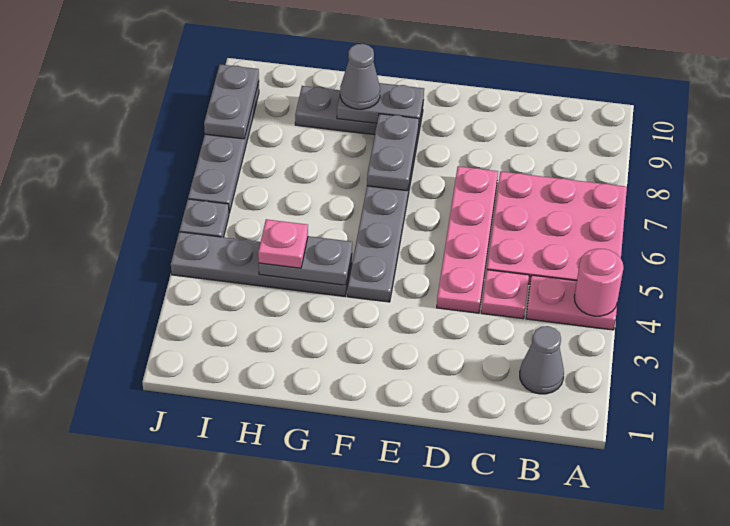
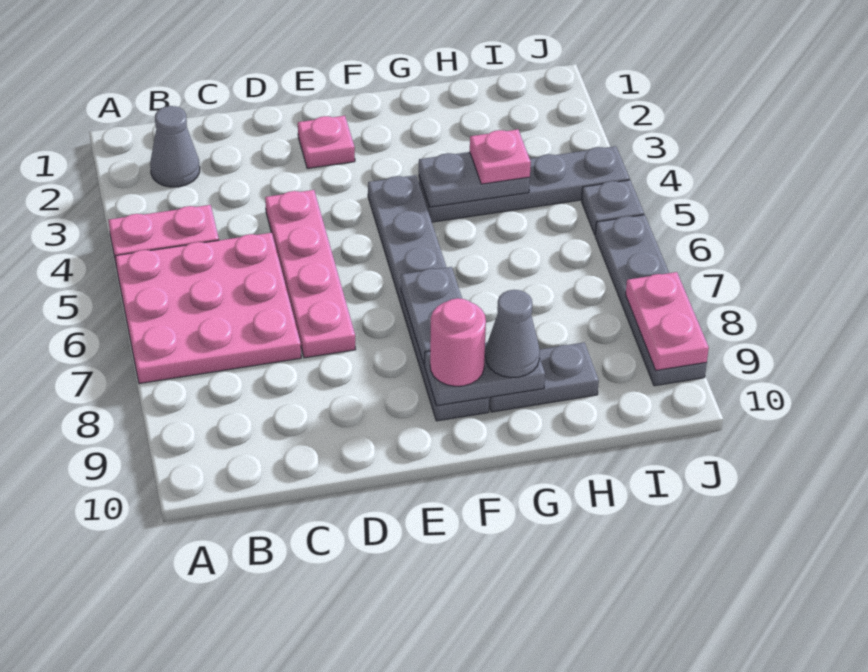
pink 1x1 round brick [574,249,624,316] -> pink 1x1 round brick moved to [430,298,486,386]
pink 1x1 plate [481,270,529,319] -> pink 1x1 plate moved to [298,116,355,169]
grey 1x2 plate [204,64,259,139] -> pink 1x2 plate [626,272,709,370]

